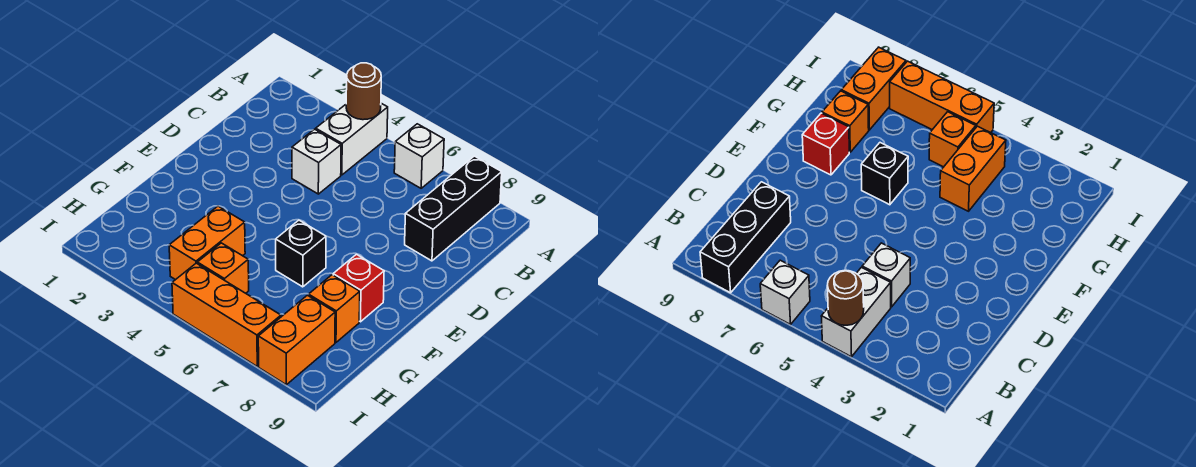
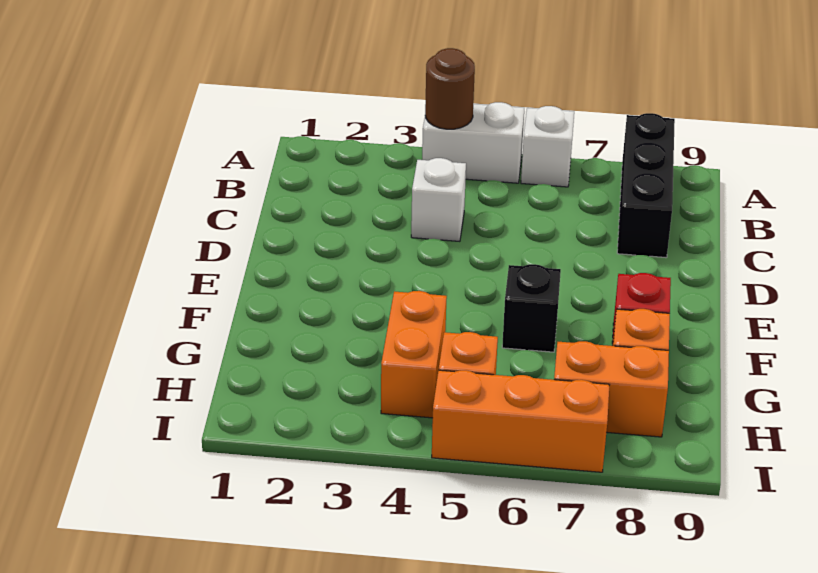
white 1x2 brick [316,103,388,175] -> white 1x2 brick turned to [422,102,524,183]
orange 1x2 brick [258,295,335,385] -> orange 1x2 brick turned to [554,341,669,437]

